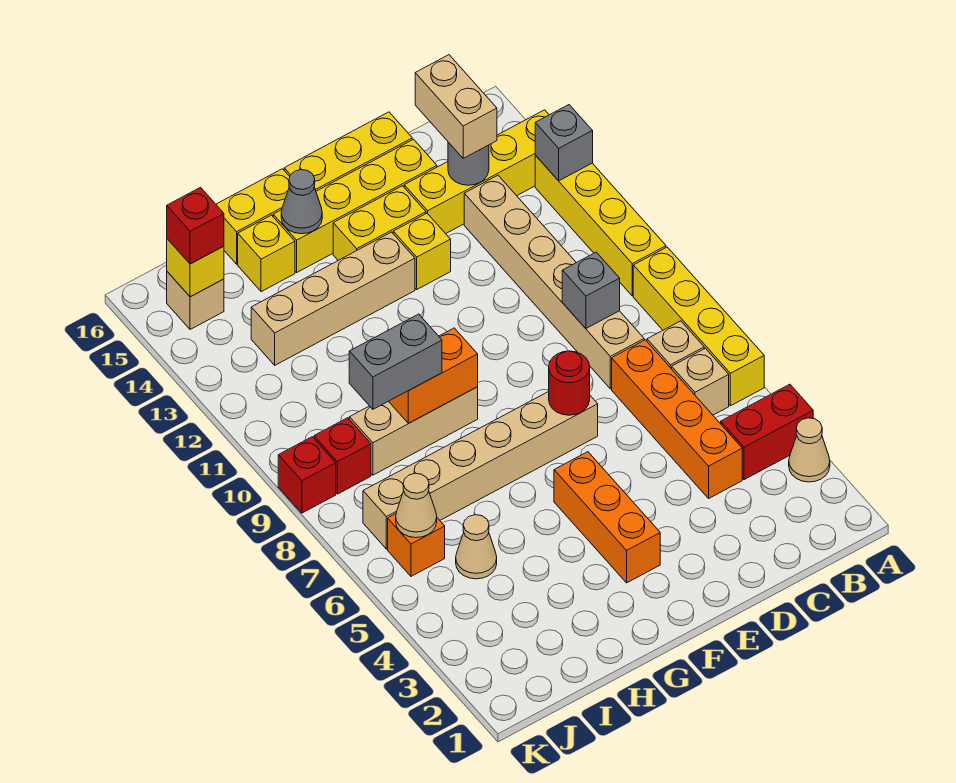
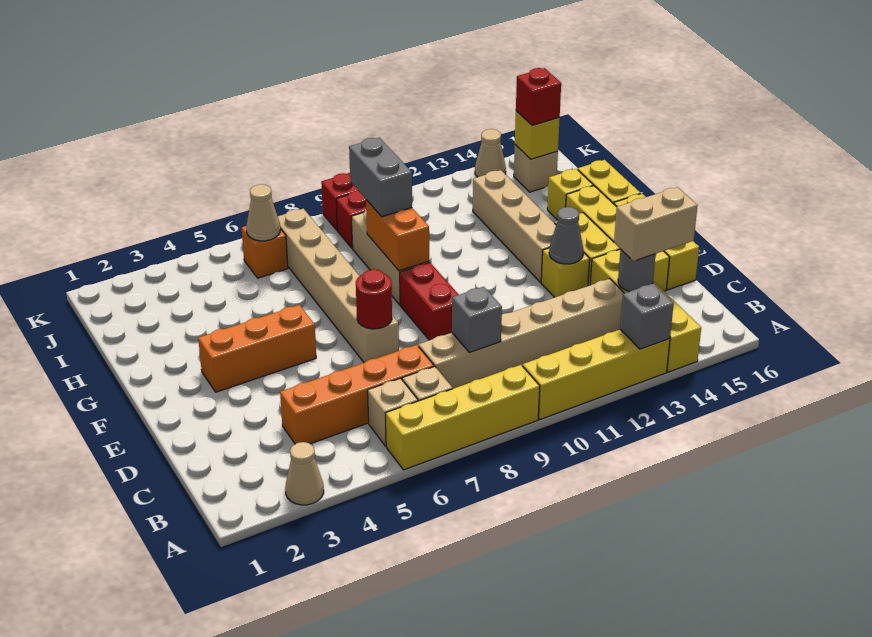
red 1x2 brick [721,384,813,480] -> red 1x2 brick moved to [400,262,459,340]
grey 1x1 cone [281,170,322,234] -> grey 1x1 cone moved to [549,207,584,264]
tan 1x1 cone [456,515,497,579] -> tan 1x1 cone moved to [475,129,506,177]

